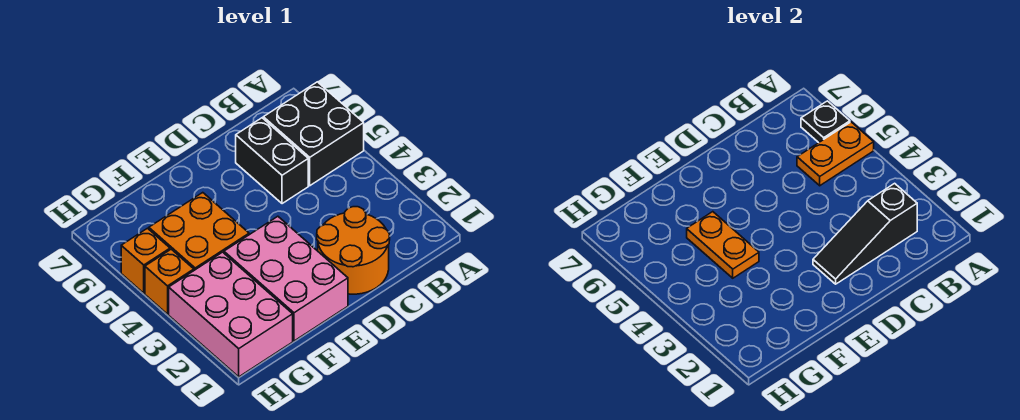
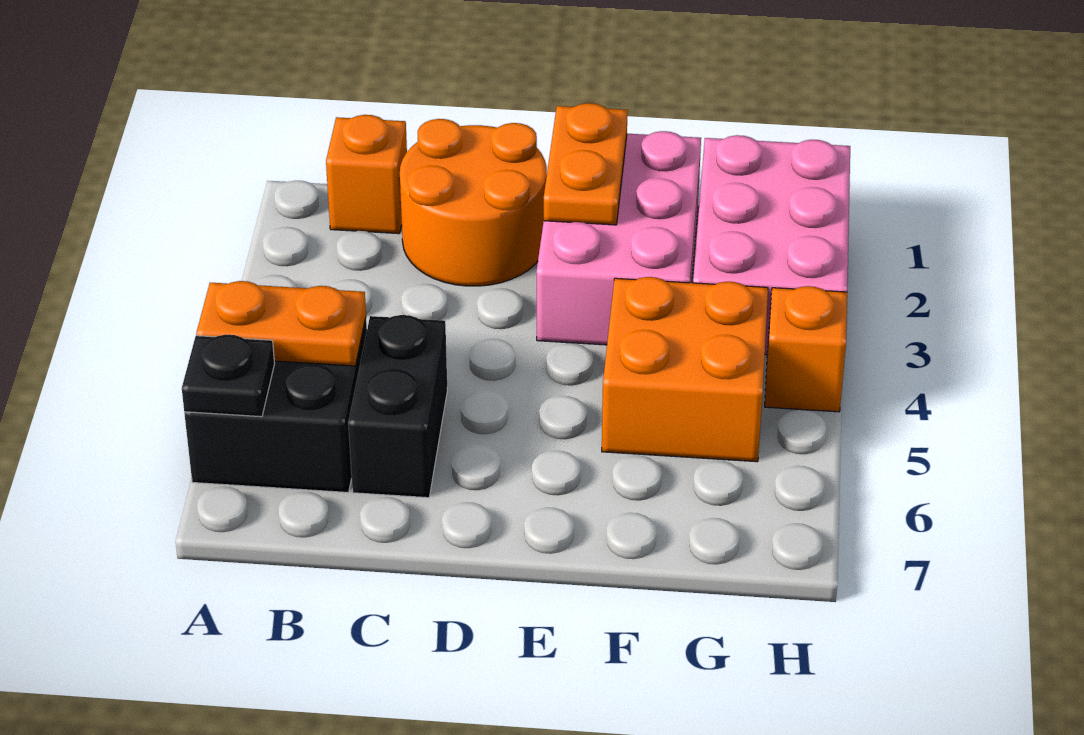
black 1x3 slope [813,183,917,284] -> none
orange 1x2 plate [687,212,759,278] -> orange 1x2 plate moved to [544,103,628,225]
orange 1x1 brick [121,228,170,293] -> orange 1x1 brick moved to [326,115,407,234]

